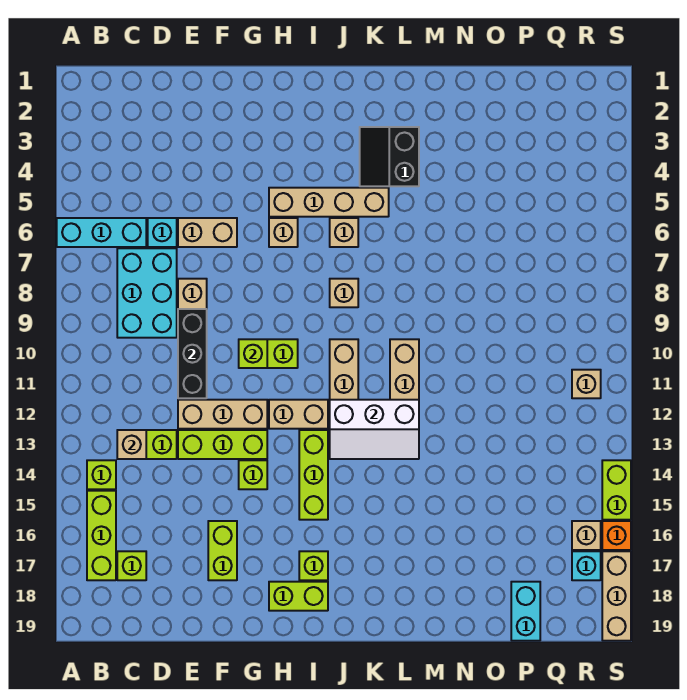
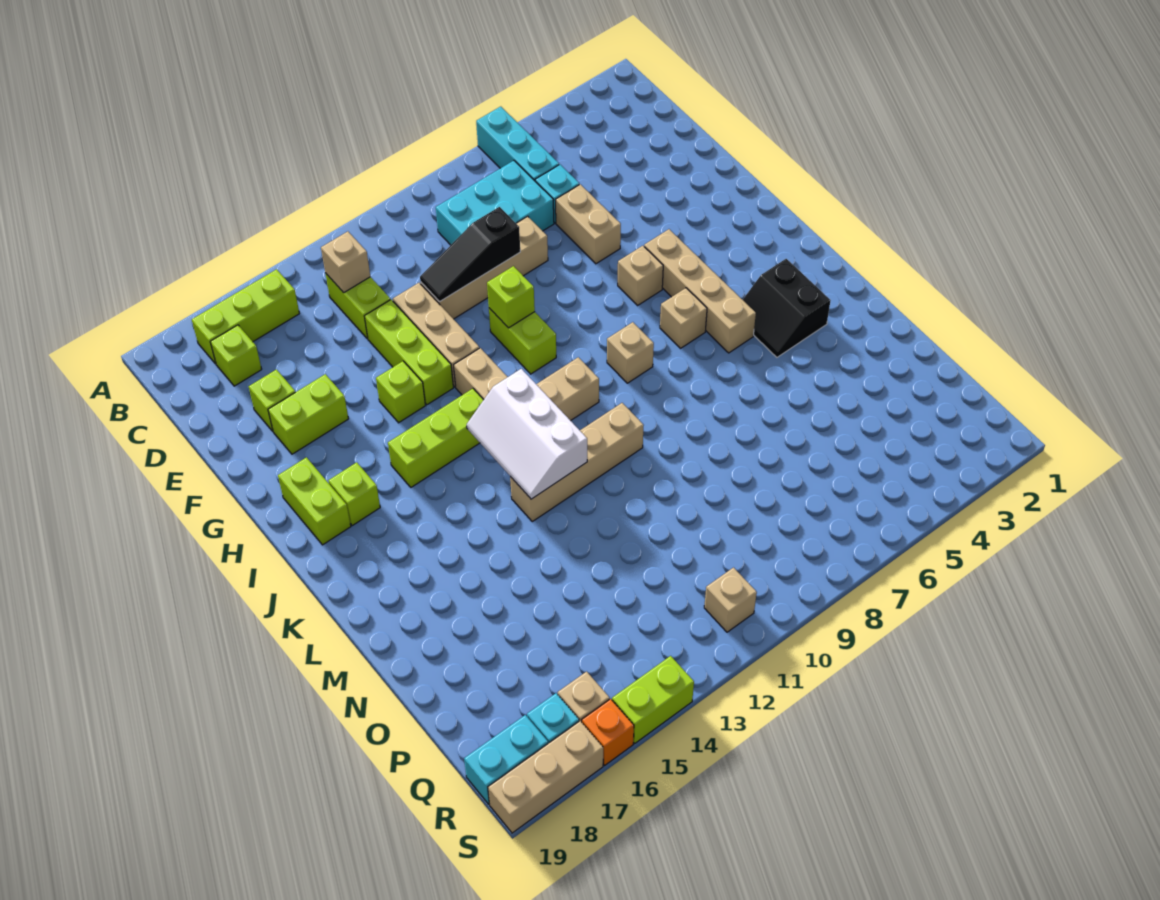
lime 1x1 brick [87,460,116,489] -> lime 1x1 brick moved to [249,370,295,431]
black 1x3 brick [178,309,207,398] -> black 1x3 slope [420,207,520,302]
black 2x2 slope [360,127,419,186] -> black 2x2 slope turned to [743,259,831,357]
cyan 1x2 brick [511,582,540,641] -> cyan 1x2 brick moved to [464,715,548,804]

